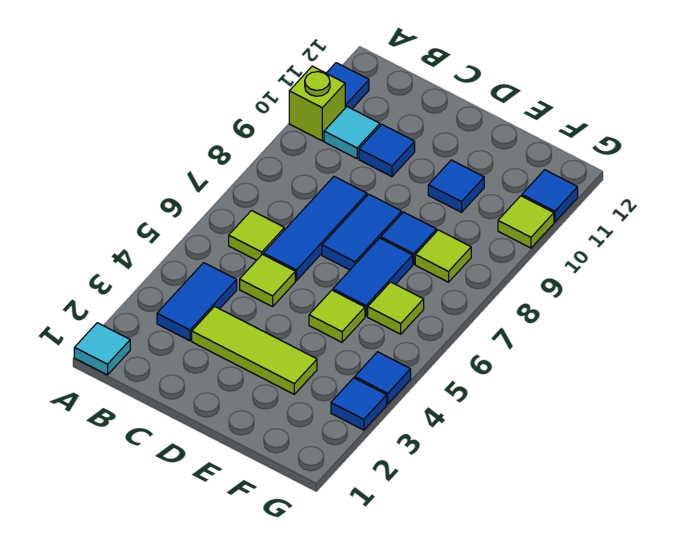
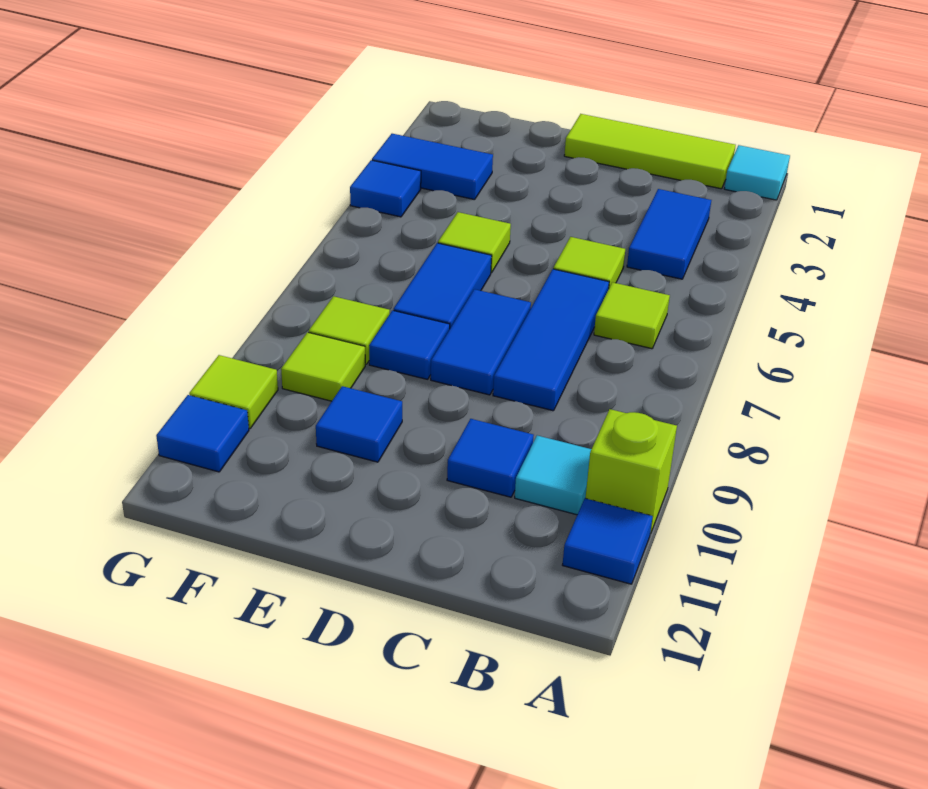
lime 1x3 tile [192,306,317,394] -> lime 1x3 tile moved to [564,114,736,189]
lime 1x1 tile [368,282,424,334] -> lime 1x1 tile moved to [281,332,365,401]
blue 1x1 tile [331,378,387,430] -> blue 1x2 tile [372,134,493,200]

